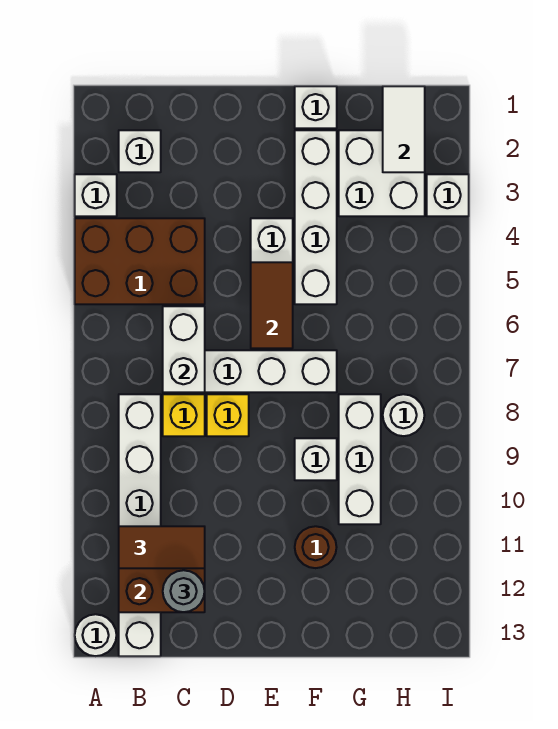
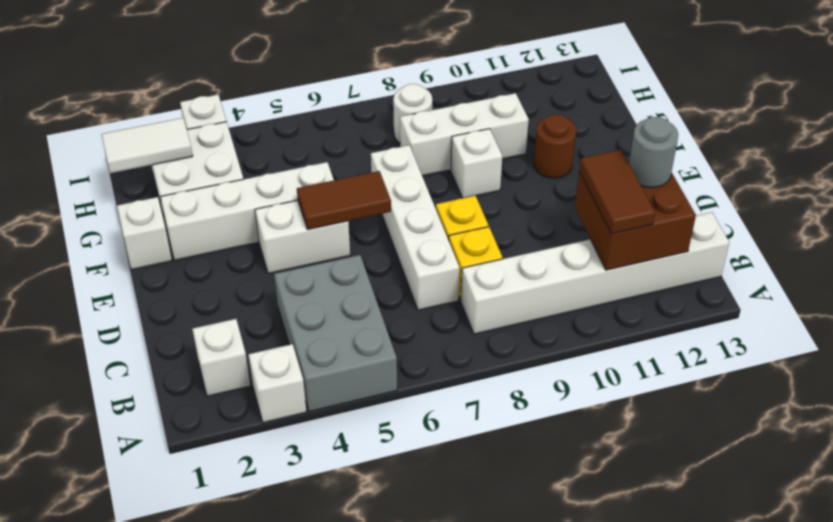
brown 2x3 brick [75,218,205,304] -> grey 2x3 brick [274,255,397,412]
white 1x1 round brick [75,614,116,656] -> none
white 1x2 brick [163,306,205,392] -> none

